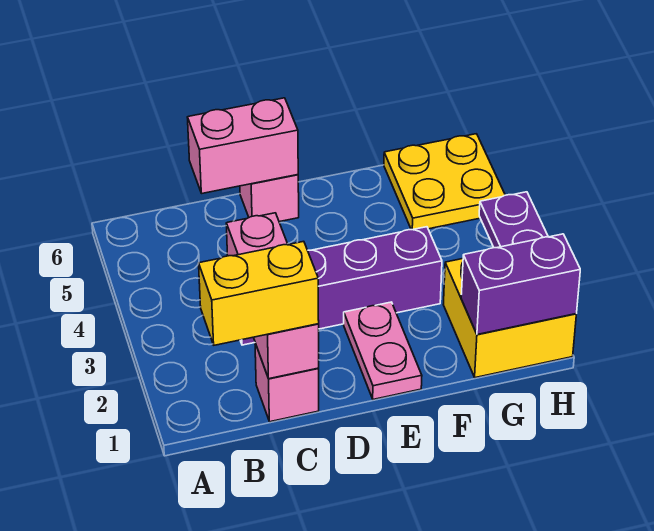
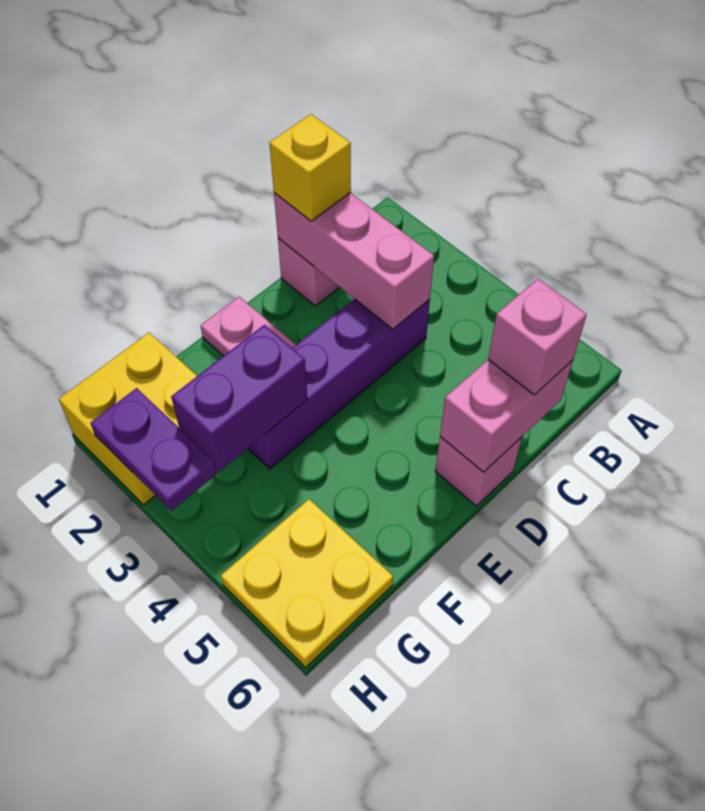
yellow 1x2 brick [199,241,319,345] -> yellow 1x1 brick [270,114,351,221]
none -> pink 1x1 brick [488,279,587,395]
purple 1x2 brick [461,234,580,335] -> purple 1x2 brick moved to [171,325,307,471]

